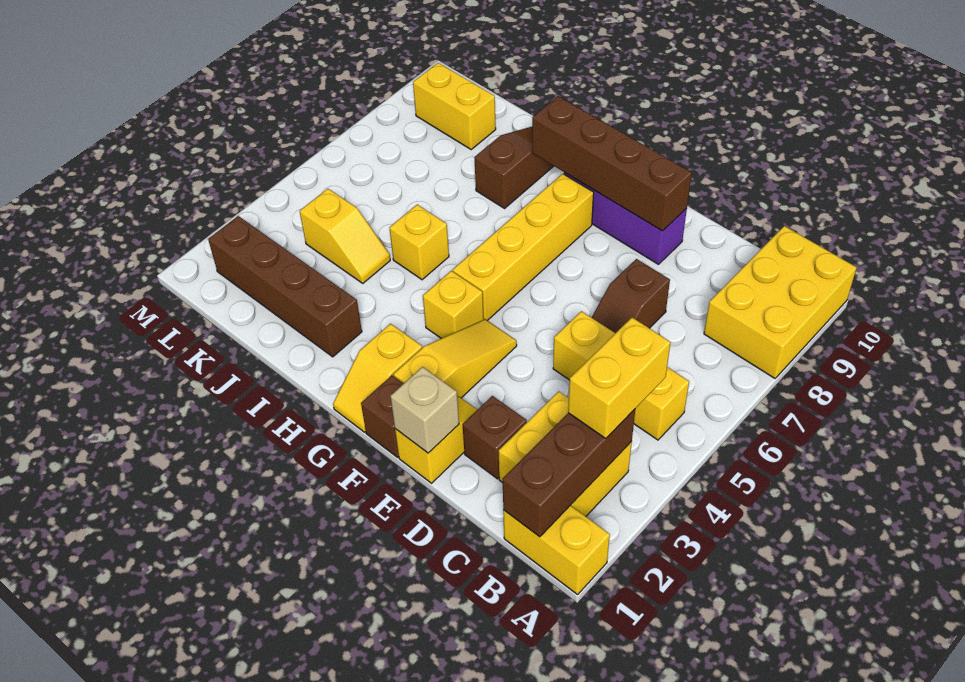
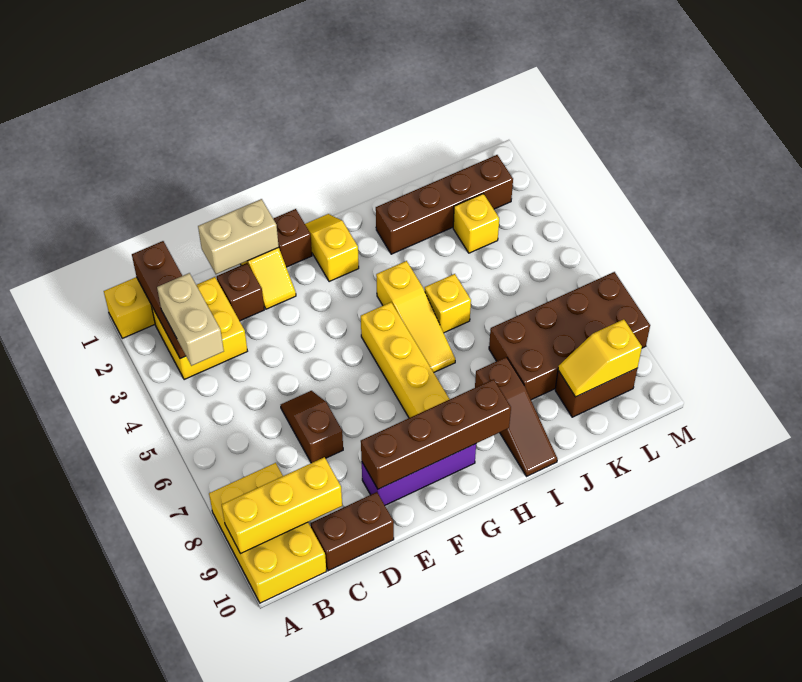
yellow 1x2 brick [568,318,671,439] -> tan 1x2 brick [157,273,224,366]
yellow 1x3 brick [553,311,689,440] -> yellow 1x3 brick moved to [222,457,342,554]
none -> brown 1x2 brick [311,492,394,571]
tan 1x1 brick [390,367,459,453] -> tan 1x2 brick [198,199,279,274]
yellow 1x3 slope [394,319,517,398] -> yellow 1x3 slope moved to [376,261,455,372]
yellow 1x1 brick [423,271,484,339] -> yellow 1x1 brick moved to [453,194,499,253]
yellow 1x2 slope [300,189,390,283] -> yellow 1x2 slope moved to [558,319,642,397]
none -> brown 2x4 brick [489,272,650,400]
yellow 1x2 brick [413,63,496,149] -> brown 1x2 brick [555,368,637,417]

